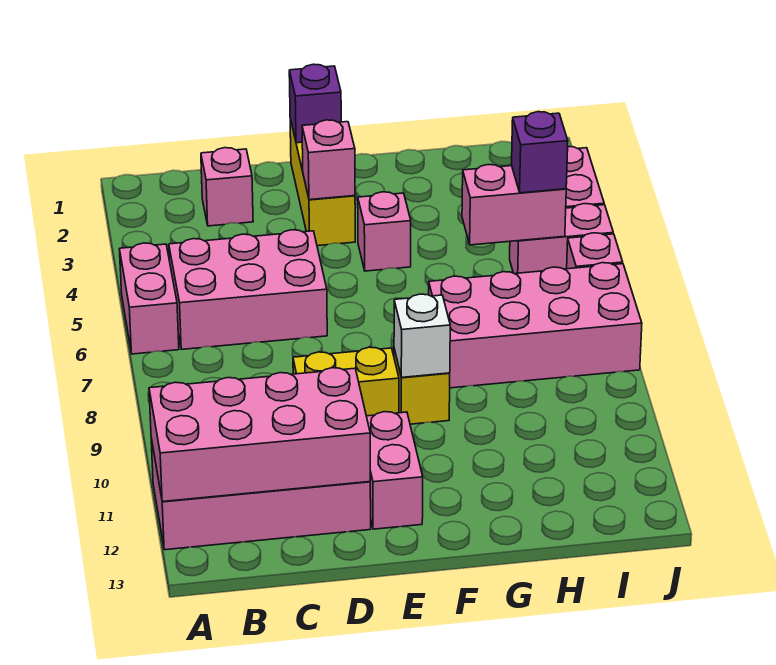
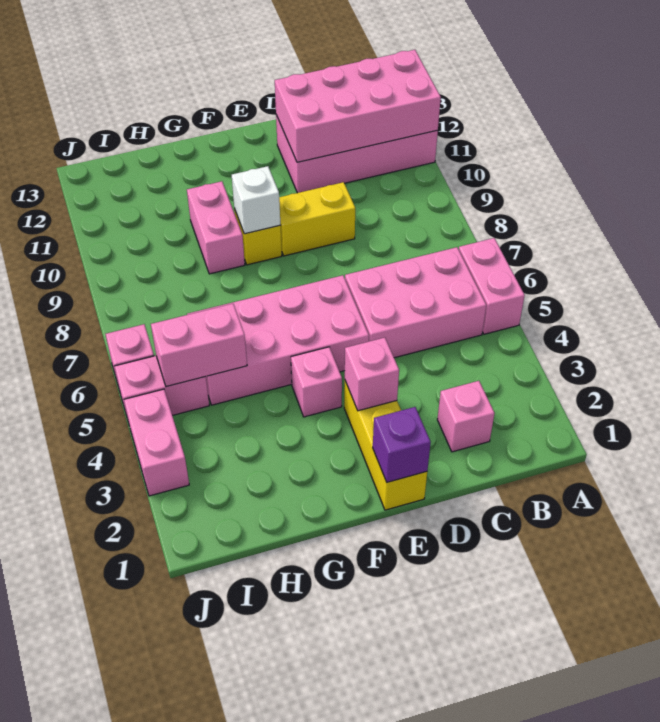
pink 1x2 brick [366,412,423,529] -> pink 1x2 brick moved to [187,181,245,274]
pink 2x4 brick [429,263,642,388] -> pink 2x4 brick moved to [187,275,369,405]
purple 1x1 brick [512,112,568,193] -> none

